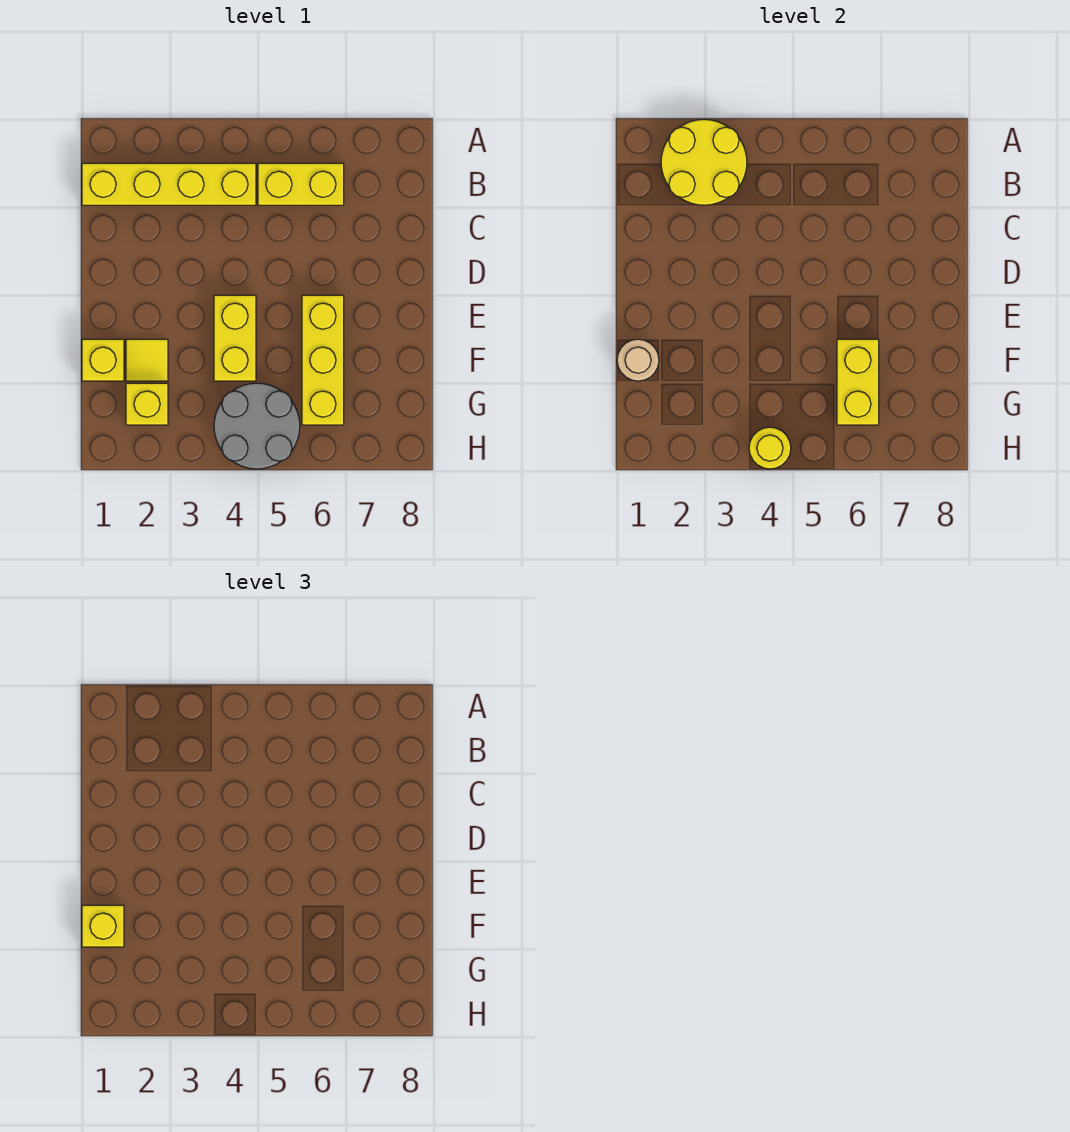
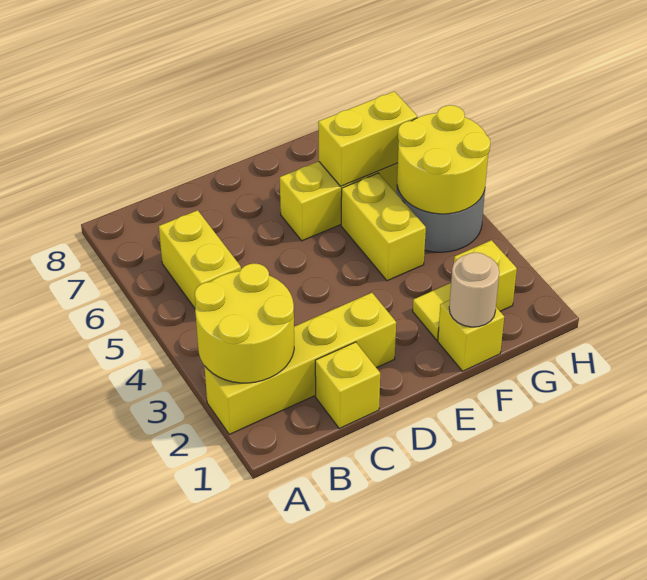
yellow 1x4 brick [82,163,256,205] -> yellow 1x4 brick turned to [204,293,396,434]
yellow 1x2 brick [214,295,256,381] -> yellow 1x2 brick turned to [341,173,426,281]
yellow 1x1 brick [82,905,124,947] -> yellow 1x1 brick moved to [315,342,380,428]
yellow 1x1 round brick [749,427,791,469] -> yellow 2x2 round brick [397,105,490,214]

